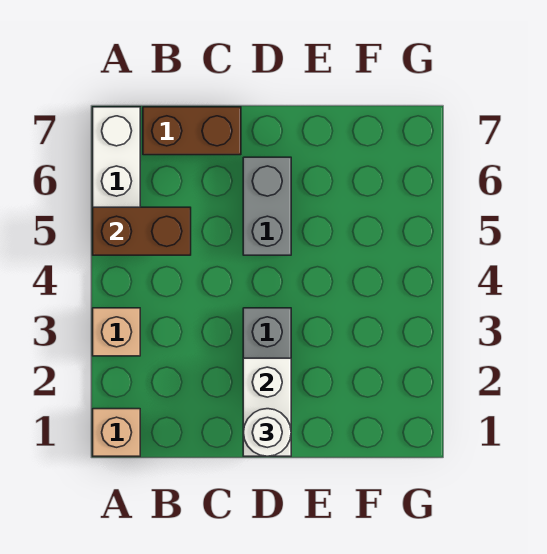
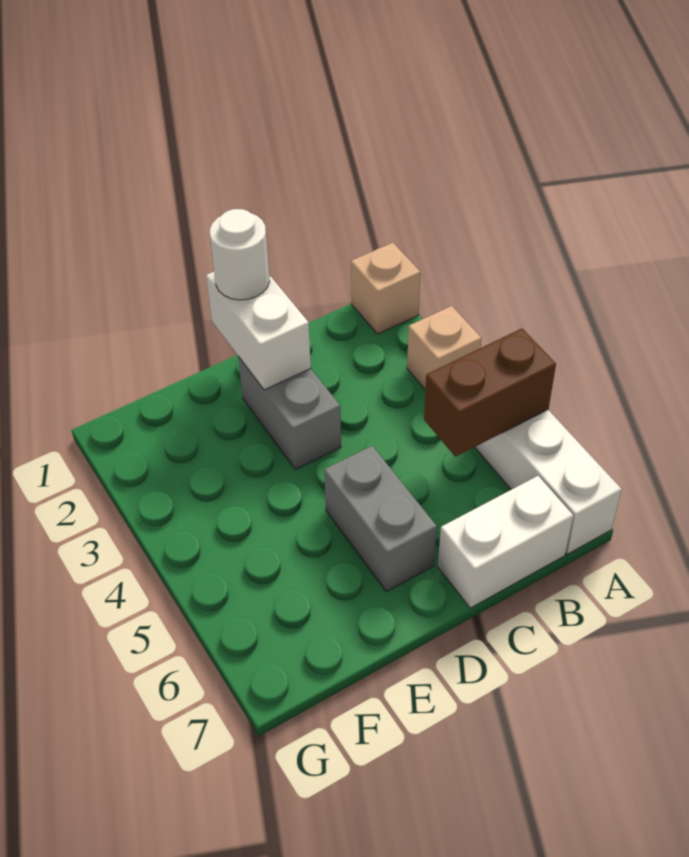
brown 1x2 brick [143,107,241,155] -> white 1x2 brick [438,476,573,608]

